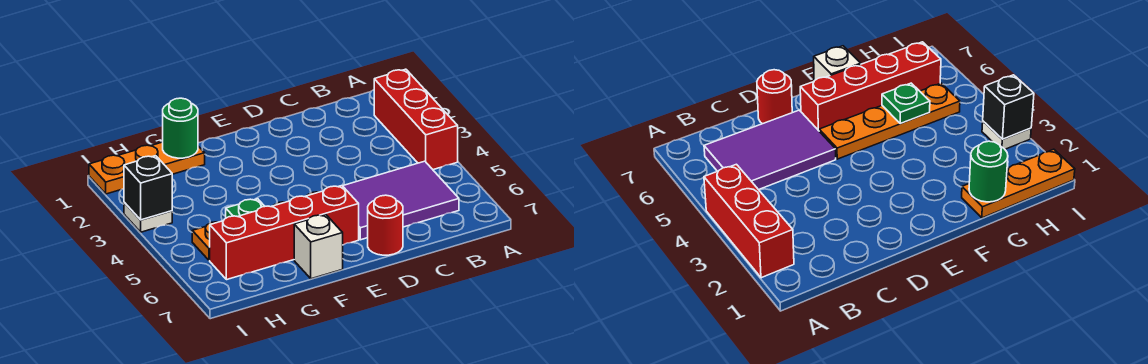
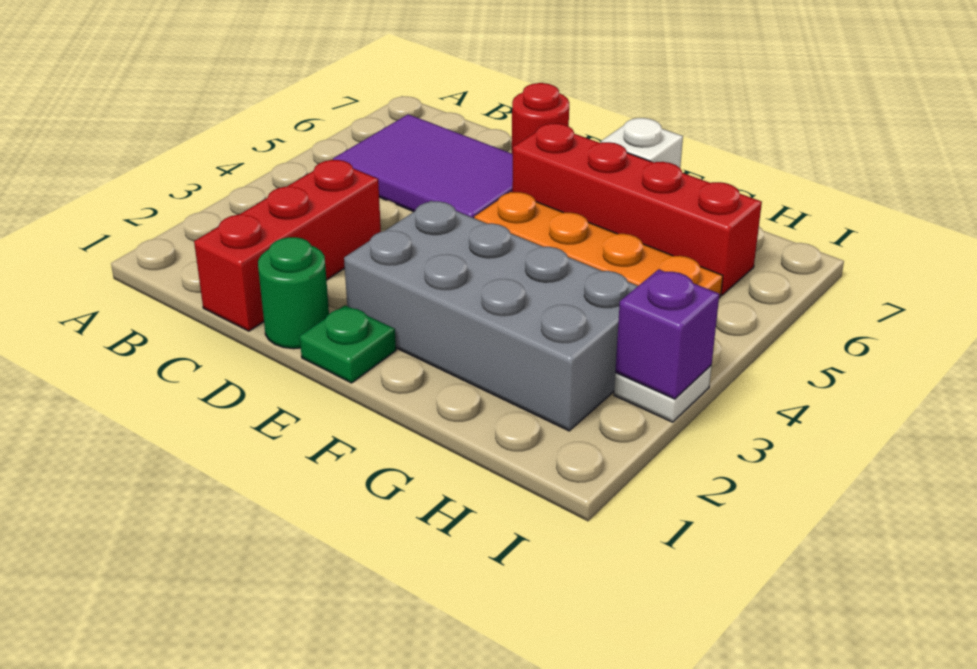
red 1x3 brick [374,69,458,170] -> red 1x3 brick moved to [194,160,381,331]
none -> grey 2x4 brick [344,201,638,431]
orange 1x3 plate [89,142,205,194] -> none
green 1x1 round brick [163,98,198,158] -> green 1x1 round brick moved to [258,237,329,349]
green 1x1 plate [226,199,265,218] -> green 1x1 plate moved to [300,305,396,383]
black 1x1 brick [124,156,172,220] -> purple 1x1 brick [615,269,719,399]

